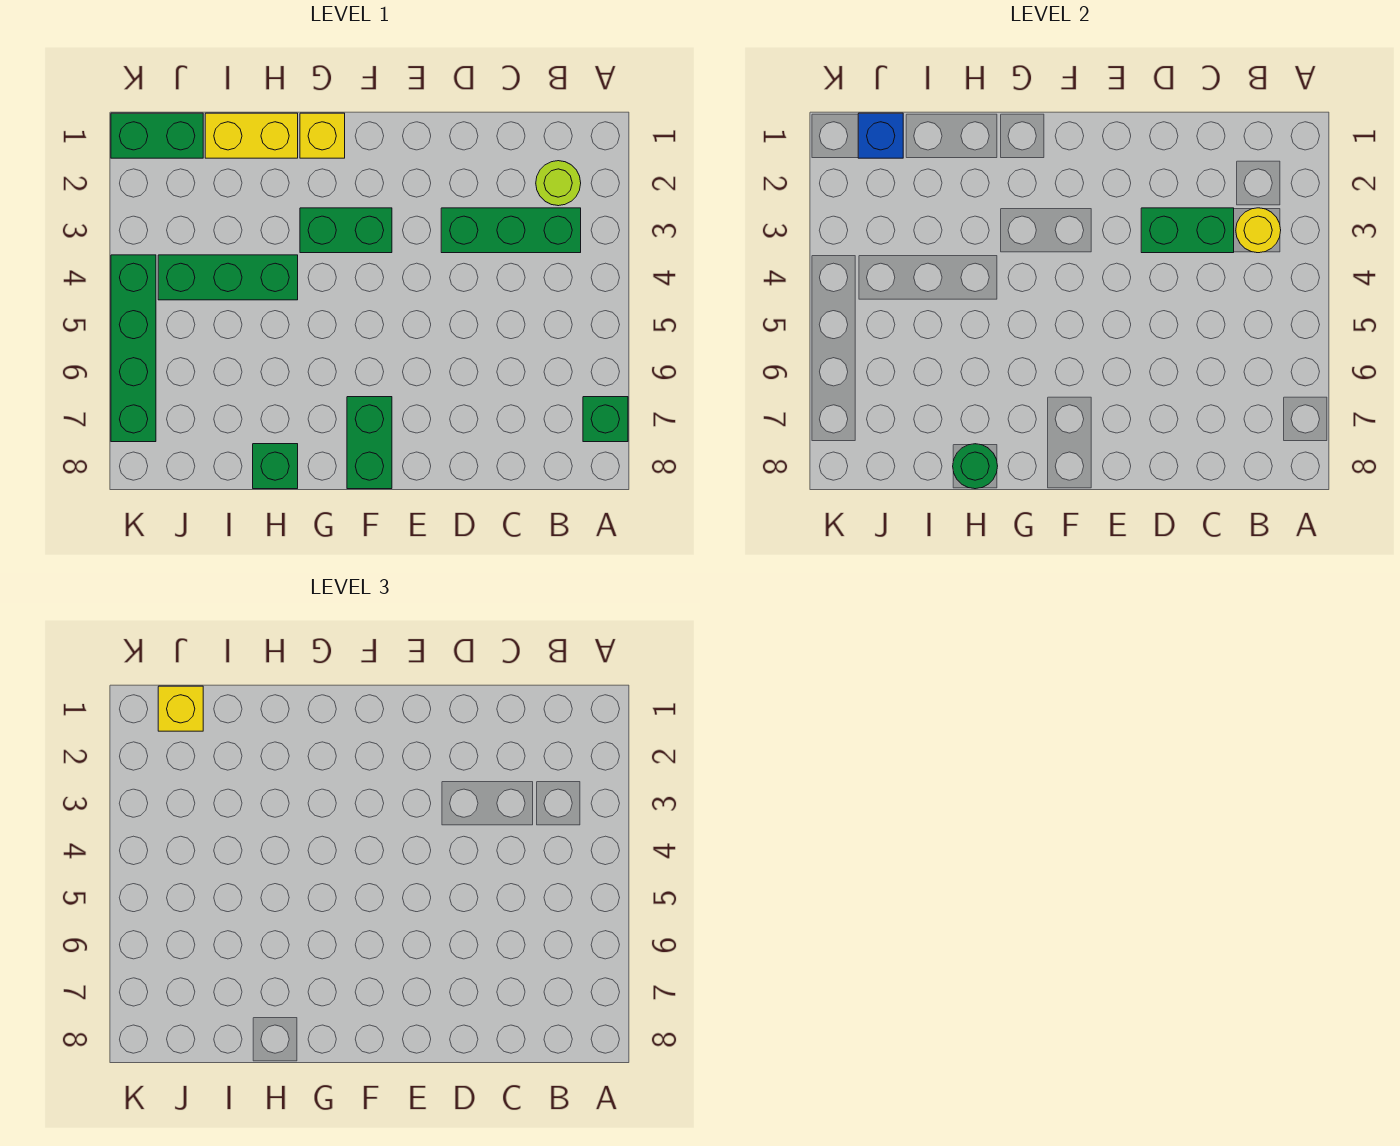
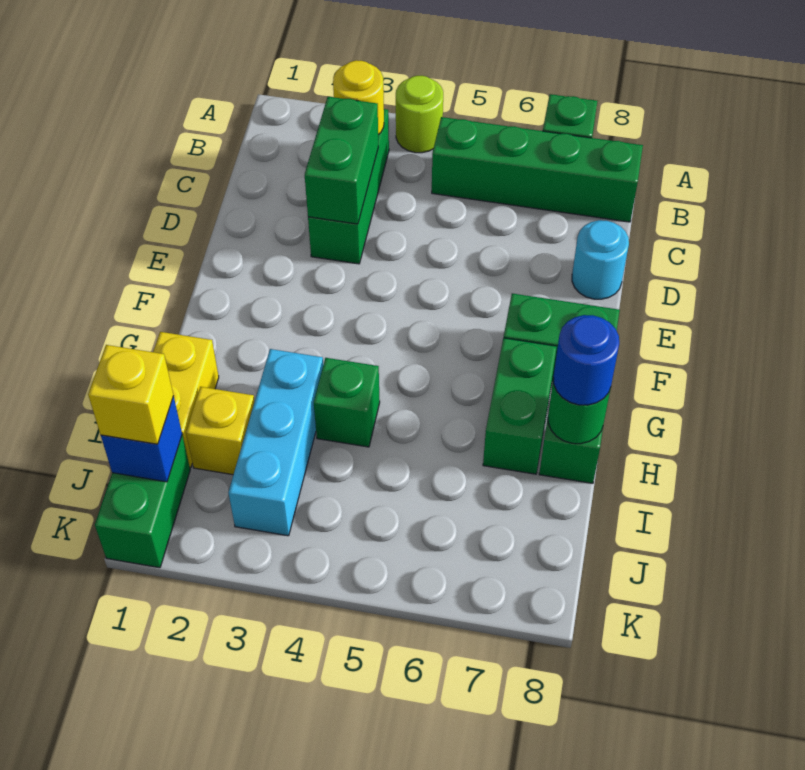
lime 1x1 round brick [536,161,581,206] -> lime 1x1 round brick moved to [396,76,443,153]
none -> cyan 1x1 round brick [572,220,629,299]
green 1x2 brick [300,208,392,253] -> green 1x2 brick moved to [483,338,557,474]
yellow 1x1 brick [300,113,345,158] -> yellow 1x1 brick moved to [186,387,255,475]
none -> cyan 1x3 brick [228,349,323,536]
green 1x3 brick [158,255,298,300] -> green 1x1 brick [314,358,380,447]
none -> blue 1x1 round brick [554,315,619,405]
green 1x4 brick [111,255,156,442] -> green 1x4 brick moved to [432,117,643,222]

